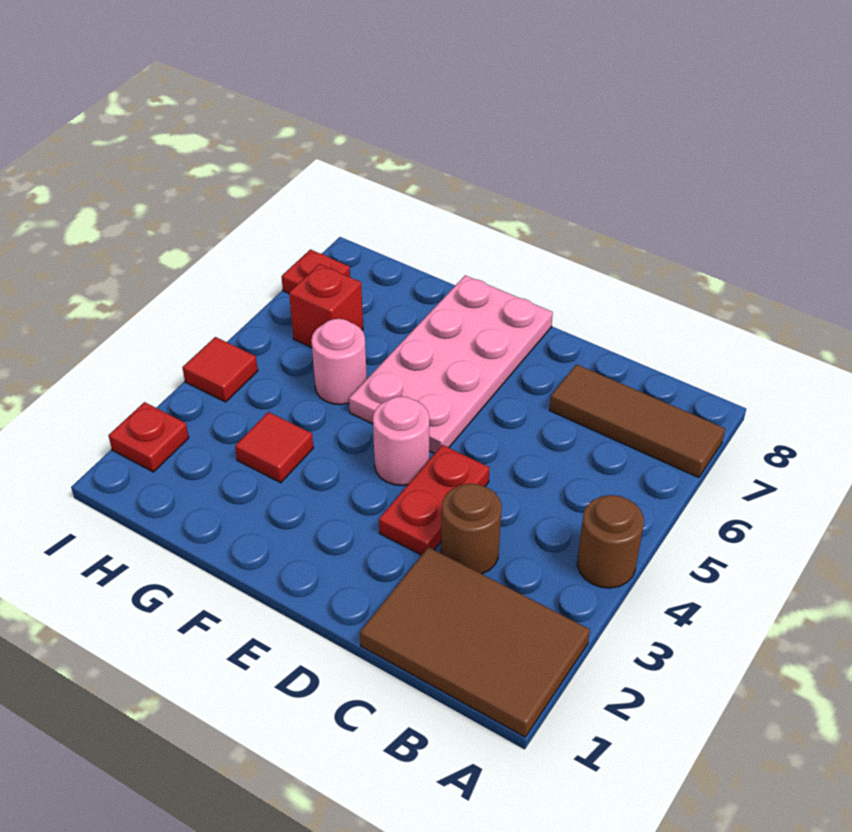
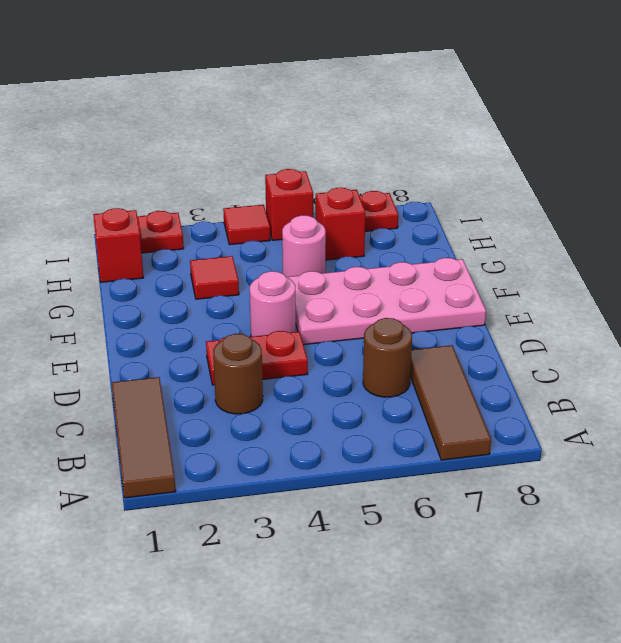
brown 2x3 tile [360,547,590,737] -> brown 1x3 tile [112,377,176,498]
brown 1x1 round brick [577,495,644,588] -> brown 1x1 round brick moved to [363,318,412,397]
none -> red 1x1 brick [93,208,143,282]
none -> red 1x1 brick [265,169,313,240]

